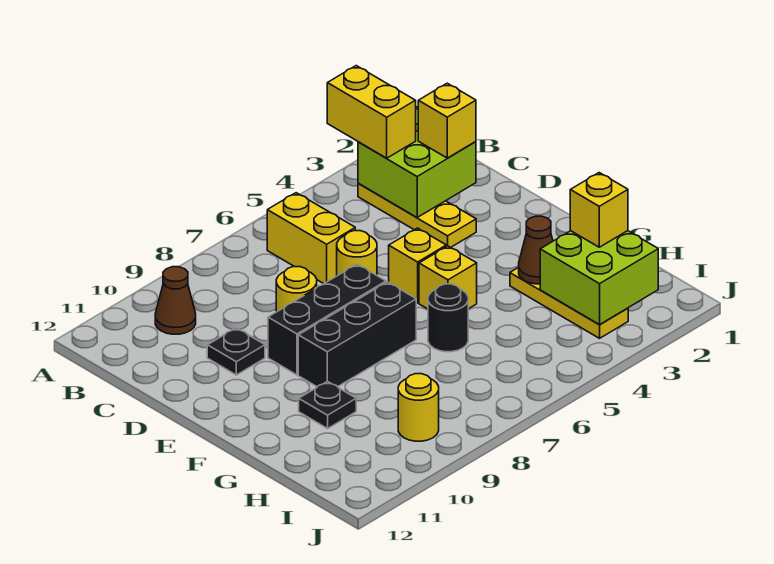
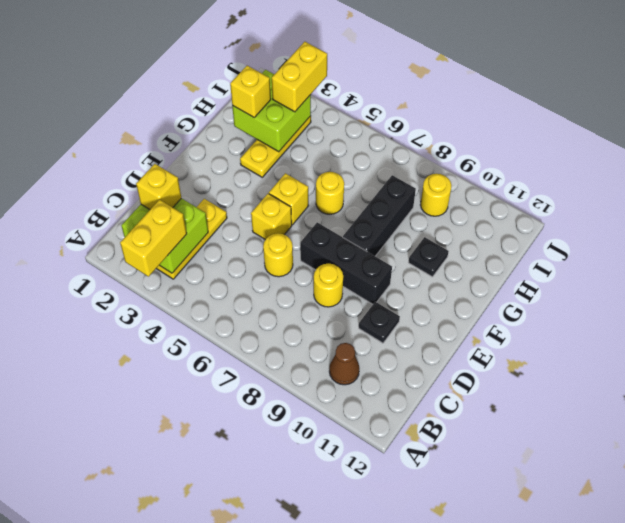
yellow 1x2 brick [267,193,355,284] -> yellow 1x2 brick moved to [272,42,327,112]
black 1x3 brick [298,282,416,387] -> black 1x3 brick turned to [343,175,416,256]
brown 1x1 cone [519,216,553,284] -> none
black 1x1 round brick [428,284,468,352] -> yellow 1x1 round brick [316,172,344,214]

